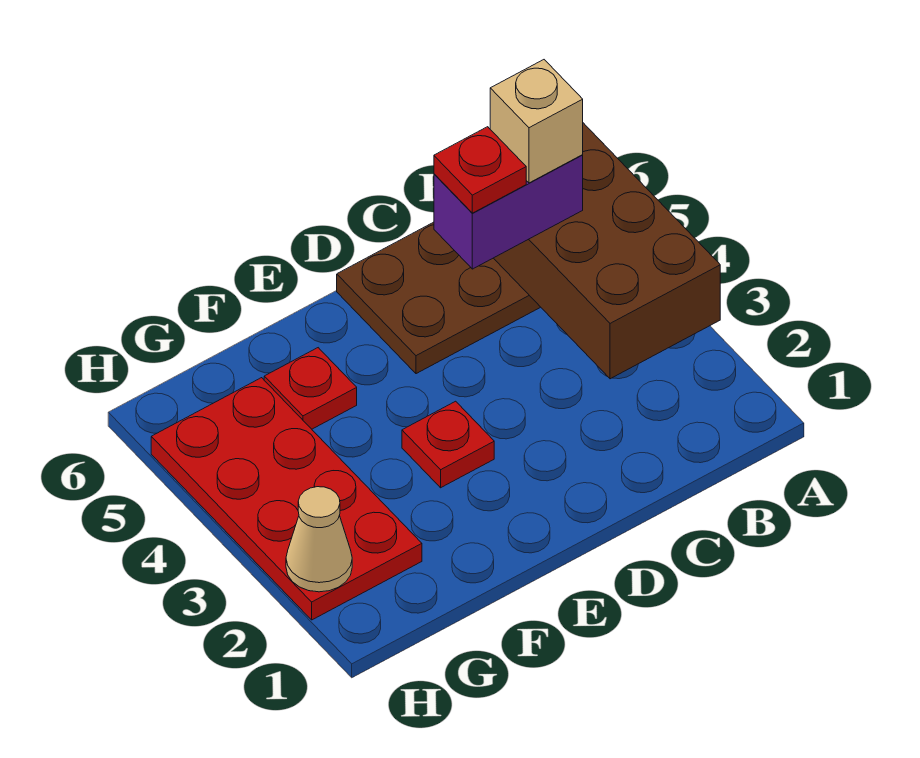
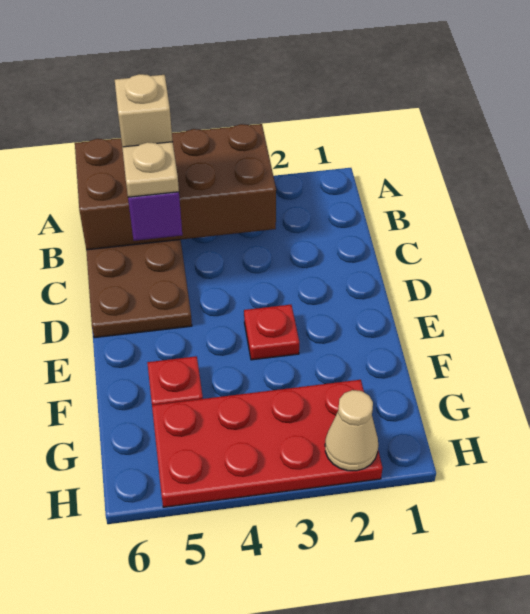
red 1x1 plate [434,127,526,213] -> tan 1x1 plate [122,142,179,197]

